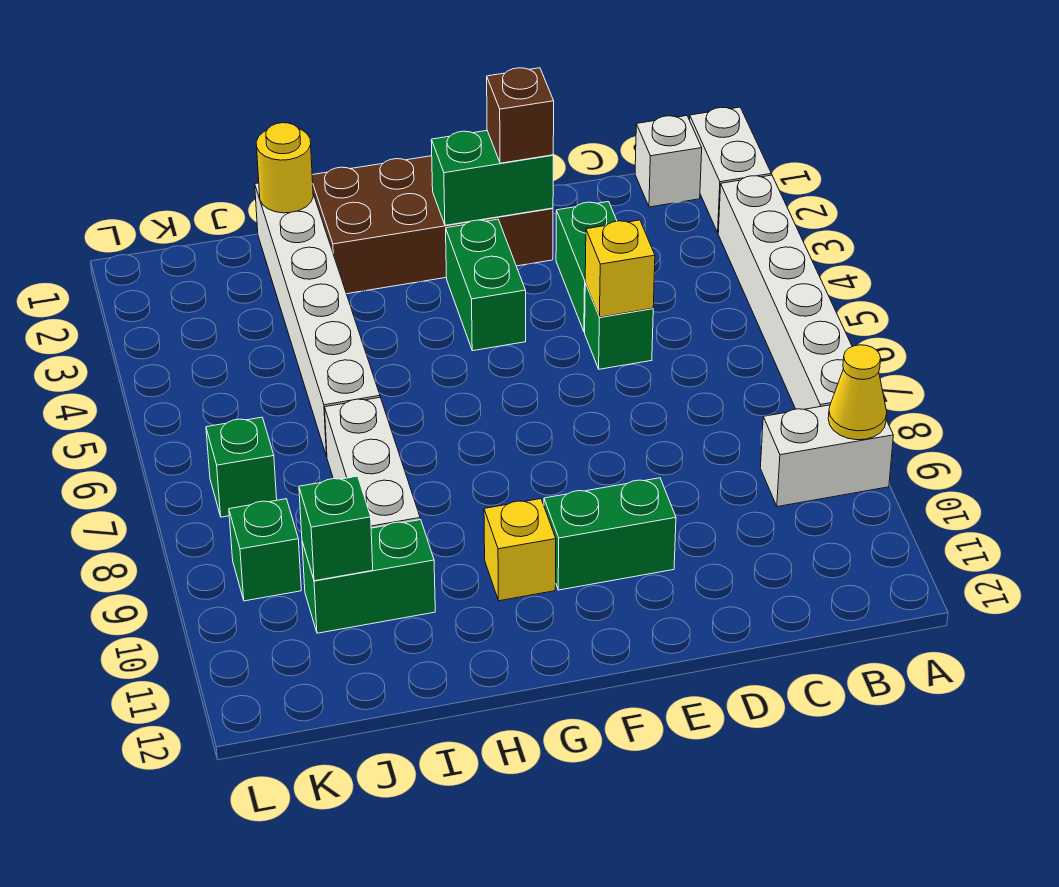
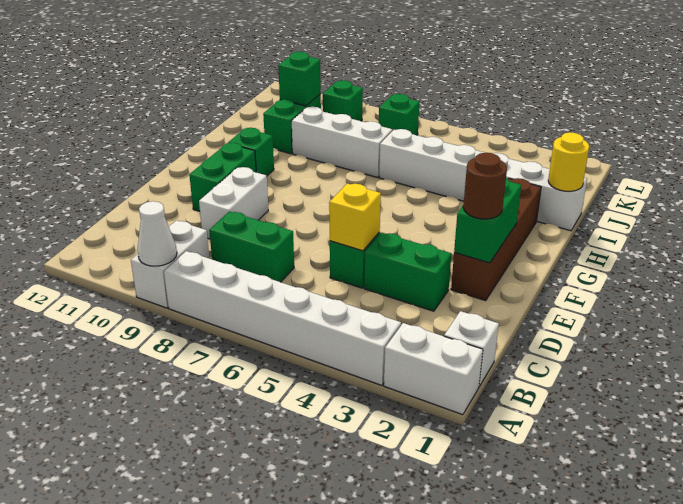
yellow 1x1 cone [828,345,887,440] -> white 1x1 cone [137,201,177,266]
none -> white 1x2 brick [199,167,268,239]
brown 2x4 brick [312,156,553,294] -> brown 1x4 brick [451,178,541,301]
brown 1x1 brick [487,68,554,163] -> brown 1x1 round brick [463,153,507,219]
green 1x2 brick [446,219,526,351] -> green 1x2 brick moved to [209,211,294,282]
yellow 1x1 brick [484,499,556,601] -> green 1x1 brick [228,128,274,176]

